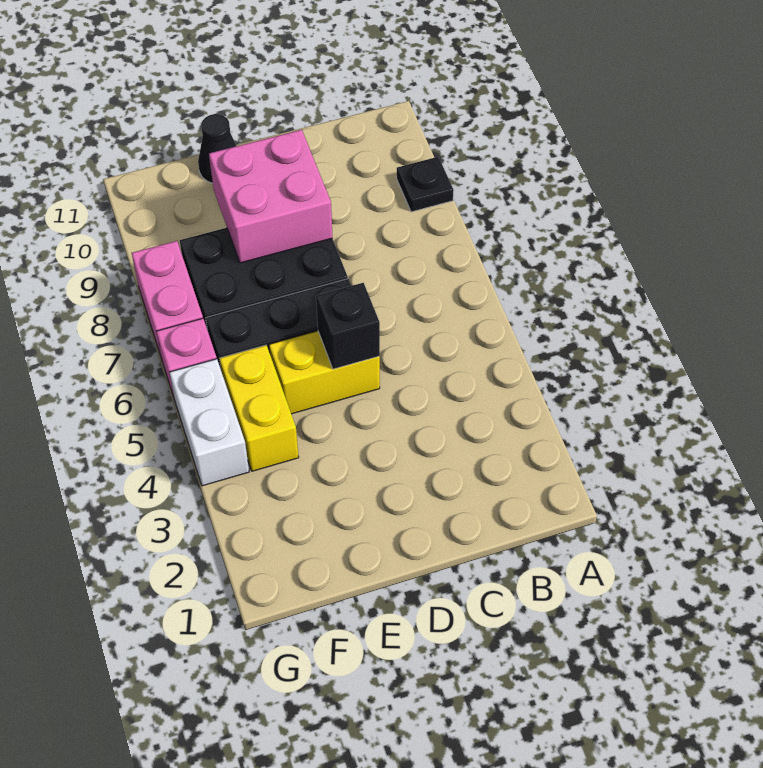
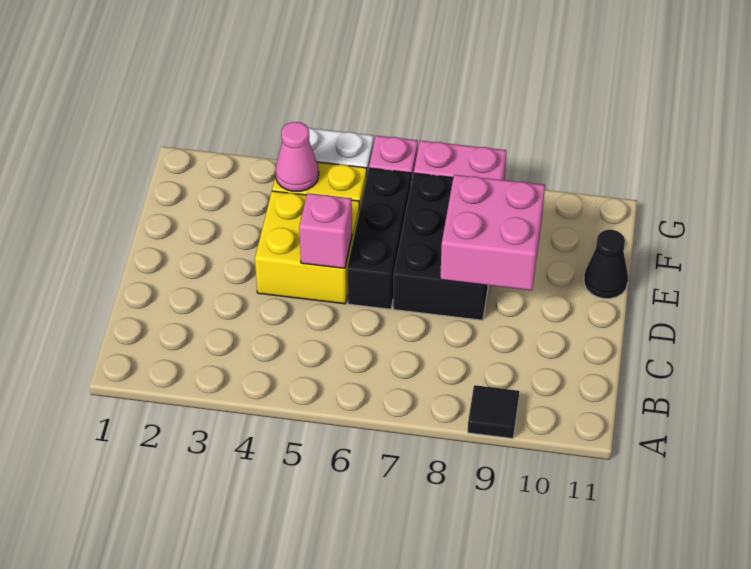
black 1x1 plate [397,157,454,212] -> black 1x1 tile [468,385,519,439]
yellow 1x2 brick [269,331,380,414] -> yellow 2x2 brick [255,191,360,304]
black 1x1 brick [316,283,380,369] -> pink 1x1 brick [299,193,352,268]
none -> pink 1x1 cone [275,122,319,191]

